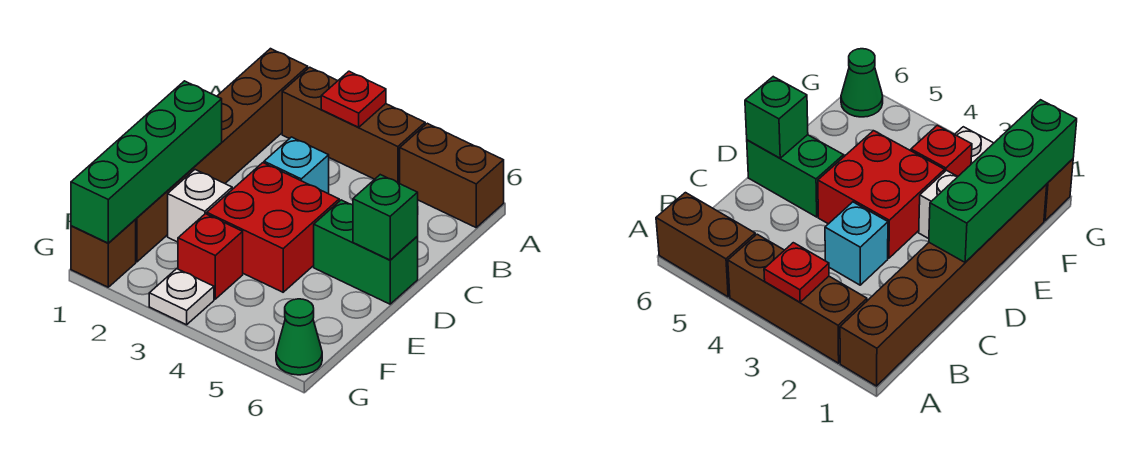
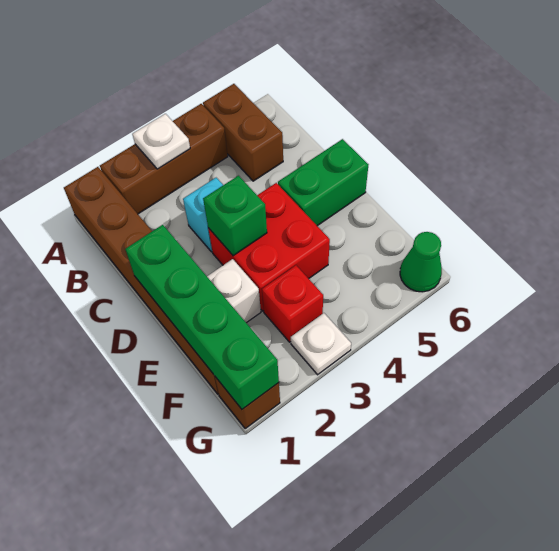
red 1x1 plate [321,71,386,127] -> white 1x1 plate [132,114,190,169]
brown 1x2 brick [400,123,504,227] -> brown 1x2 brick turned to [203,84,283,181]
green 1x1 brick [353,175,418,260] -> green 1x1 brick moved to [203,176,267,256]

